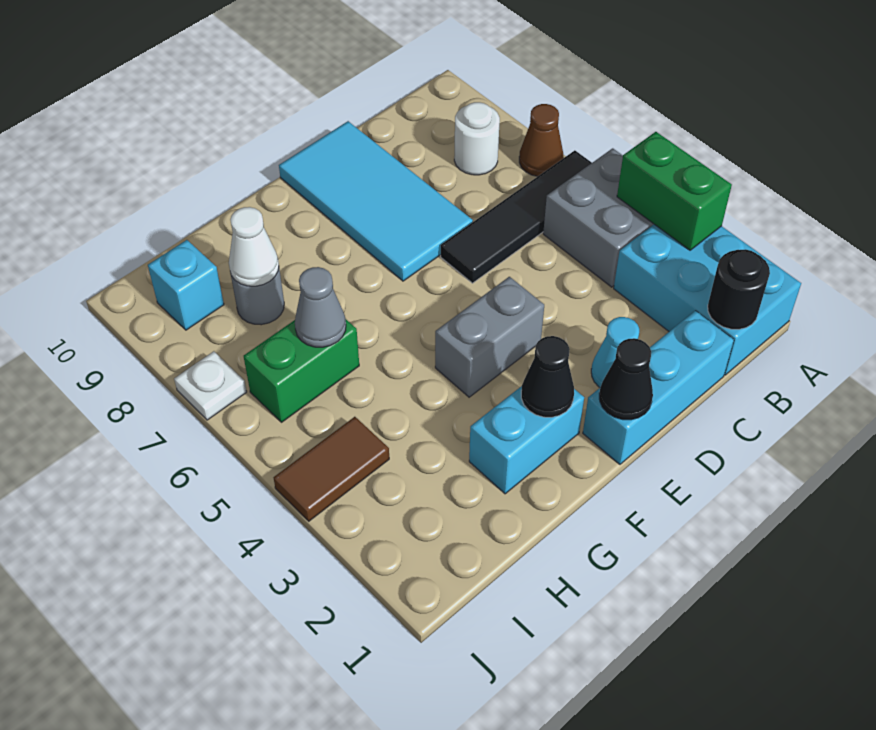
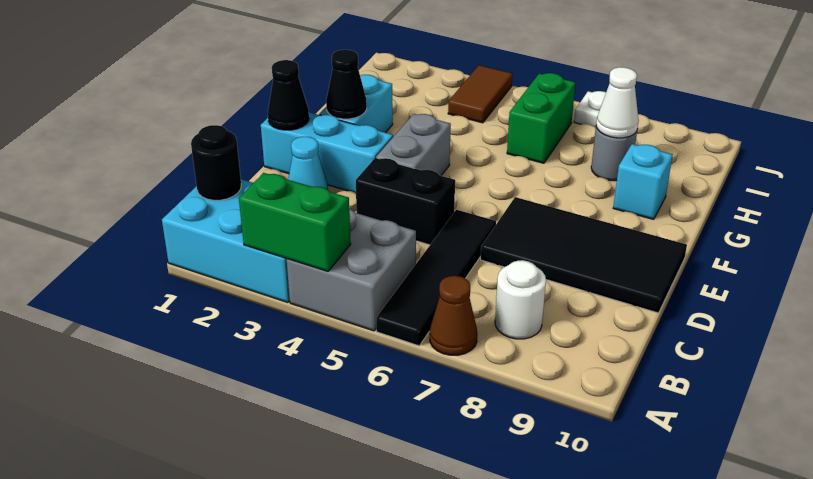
cyan 1x3 brick [583,311,734,464] -> cyan 1x3 brick turned to [261,112,393,193]
none -> black 1x2 brick [356,158,455,245]
cyan 2x4 tile [279,121,473,281] -> black 2x4 tile [481,197,687,313]
grey 1x1 cone [295,267,346,347] -> none
cyan 1x1 brick [148,240,224,330] -> cyan 1x1 brick moved to [613,144,673,219]

